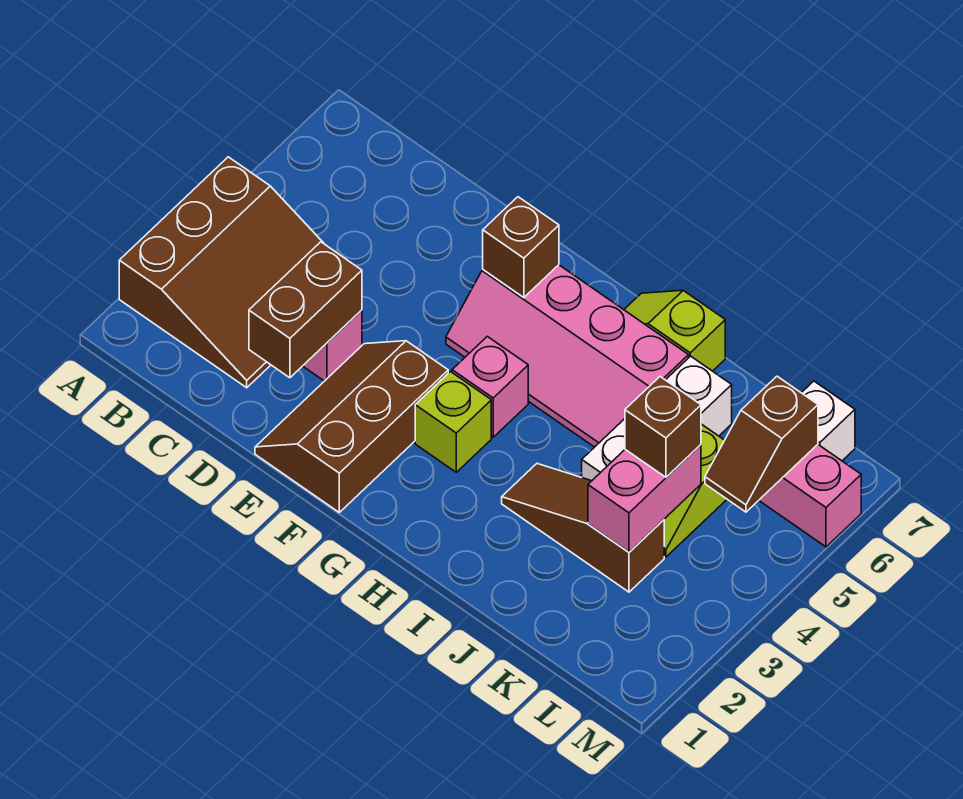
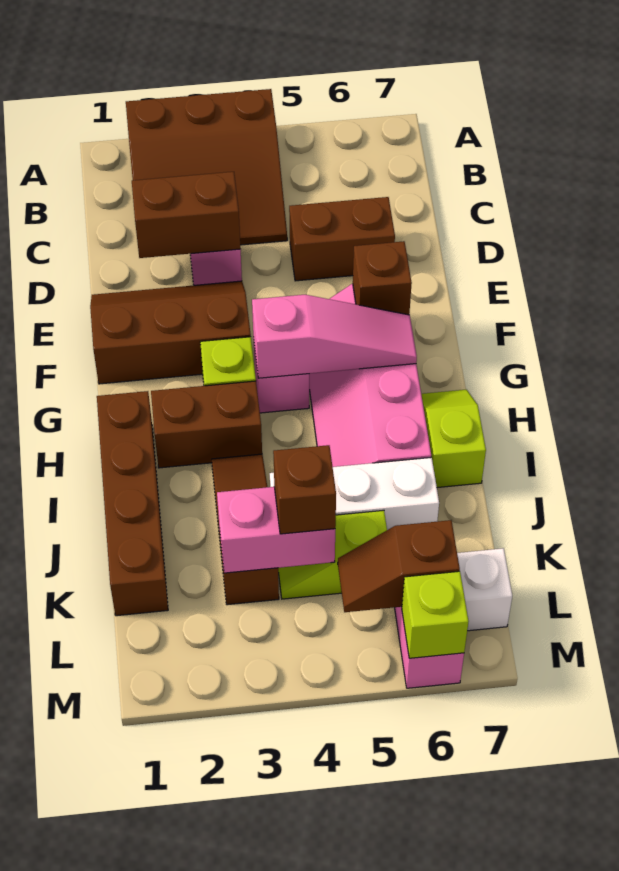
none -> brown 1x2 brick [289,197,395,281]
none -> pink 1x3 slope [252,295,417,378]
none -> brown 1x4 brick [97,391,168,616]
none -> brown 1x2 brick [151,381,262,468]
none -> lime 1x1 brick [402,571,469,658]

